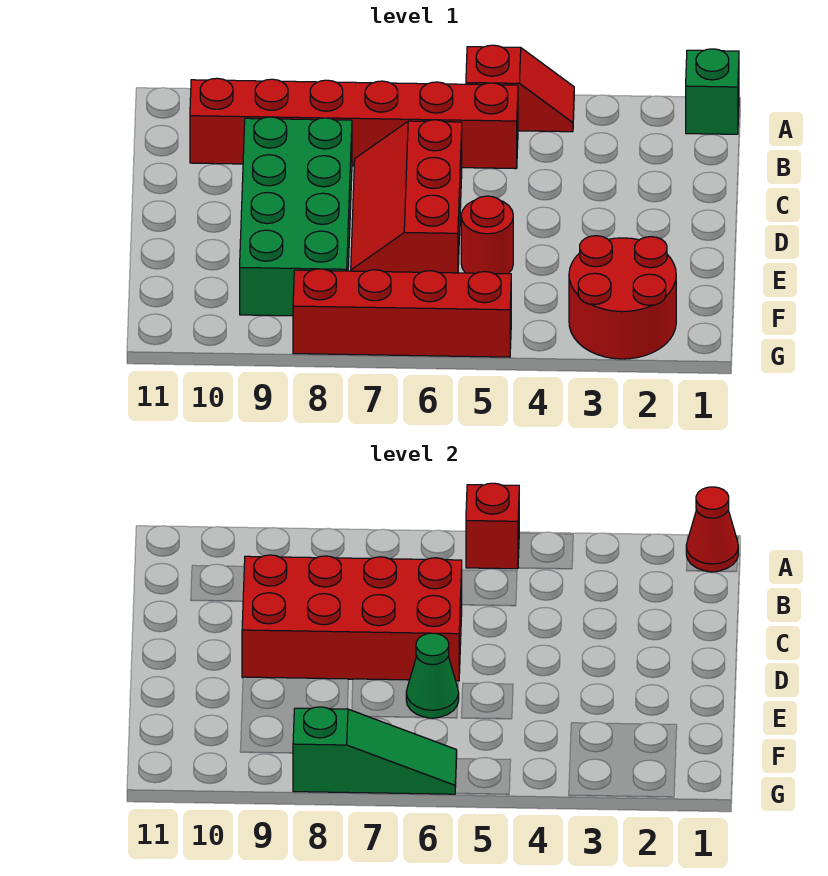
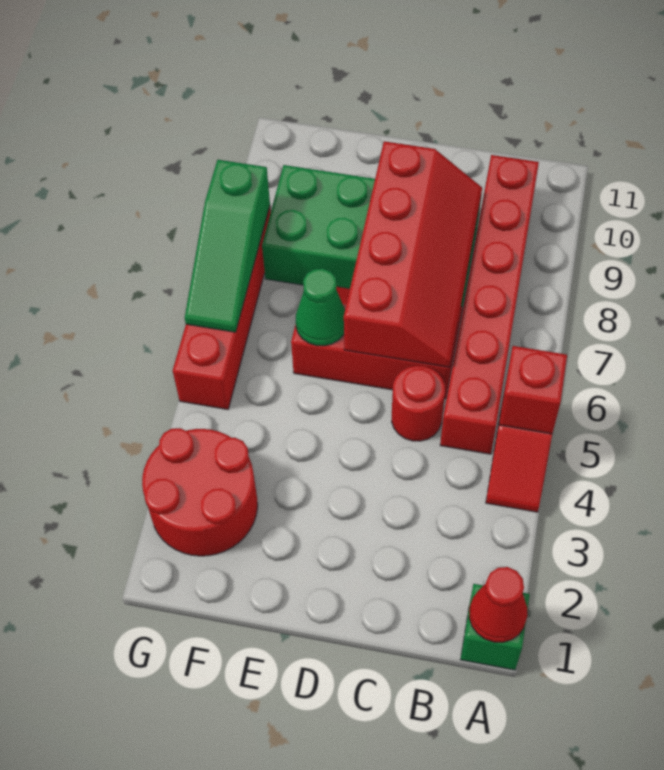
red 2x4 brick [242,555,462,681] -> red 2x4 slope [344,141,482,367]
red 1x1 round brick [461,196,513,274] -> red 1x1 round brick moved to [392,366,445,441]

